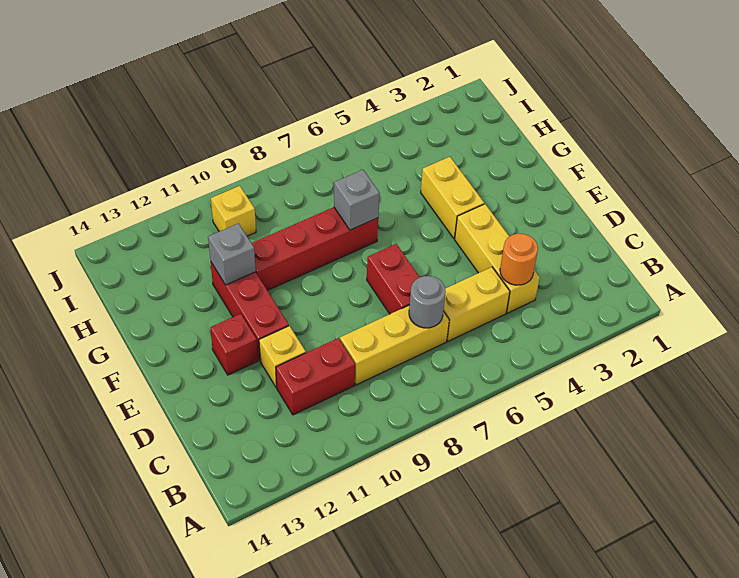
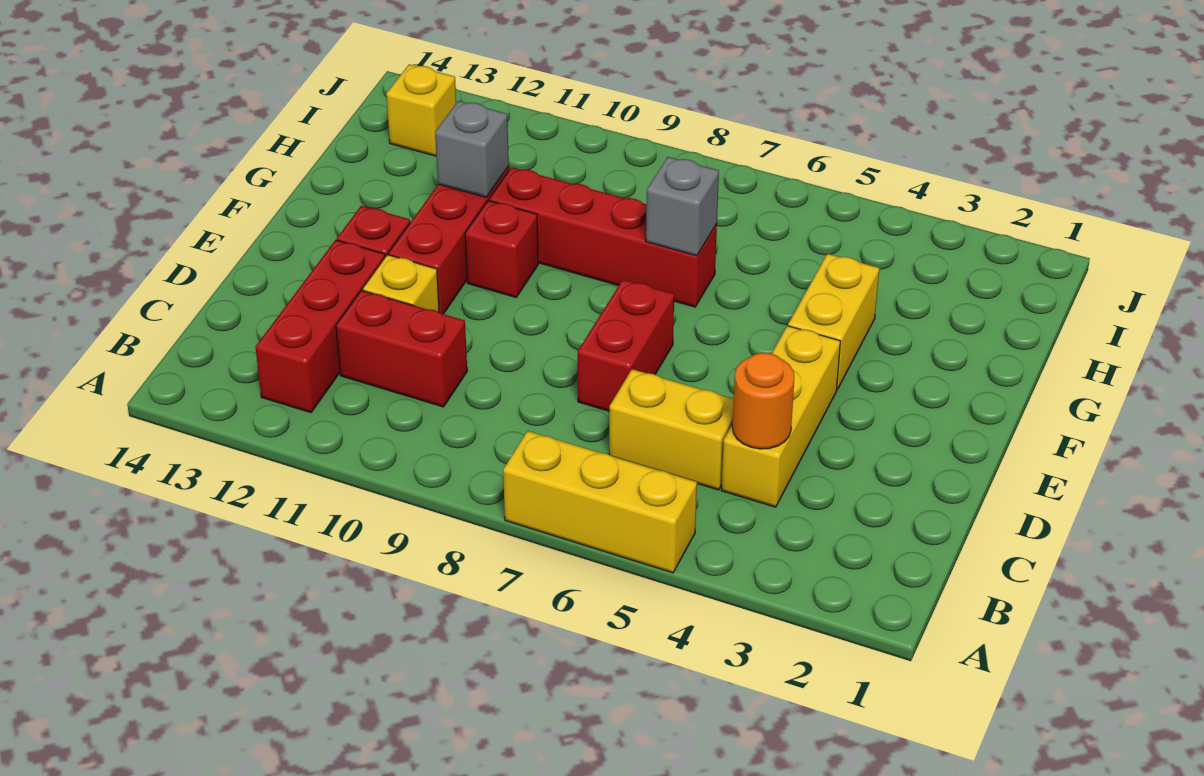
none -> red 1x3 brick [255,240,385,413]
yellow 1x3 brick [340,305,449,385] -> yellow 1x3 brick moved to [503,431,697,573]
grey 1x1 round brick [409,276,446,328] -> none
none -> red 1x1 brick [465,201,538,297]
yellow 1x1 brick [211,186,256,236] -> yellow 1x1 brick moved to [386,64,456,156]

